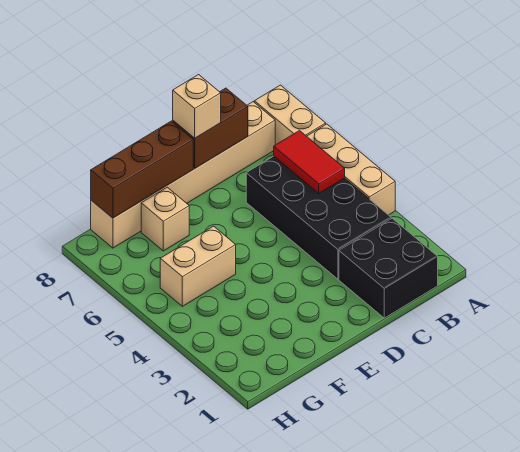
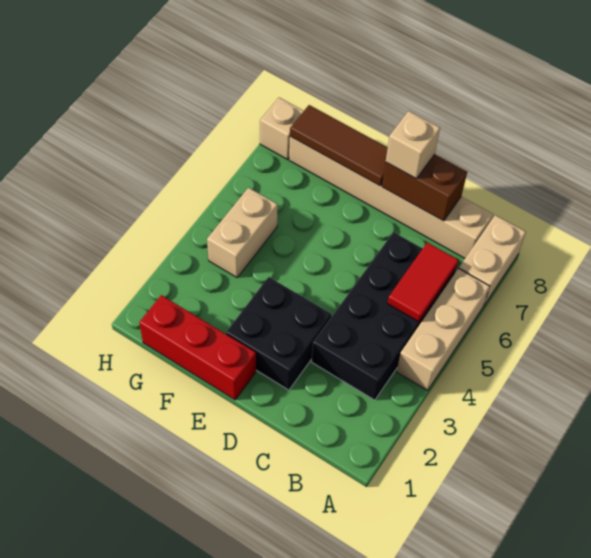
black 2x2 brick [339,218,438,318] -> black 2x2 brick moved to [226,277,331,390]
none -> red 1x3 brick [139,295,256,400]
brown 1x3 brick [91,121,193,218] -> brown 1x3 tile [290,105,388,186]
tan 1x2 brick [160,226,236,306] -> tan 1x2 brick turned to [207,188,278,277]
tan 1x1 brick [141,187,189,251] -> tan 1x1 brick moved to [260,98,303,159]

